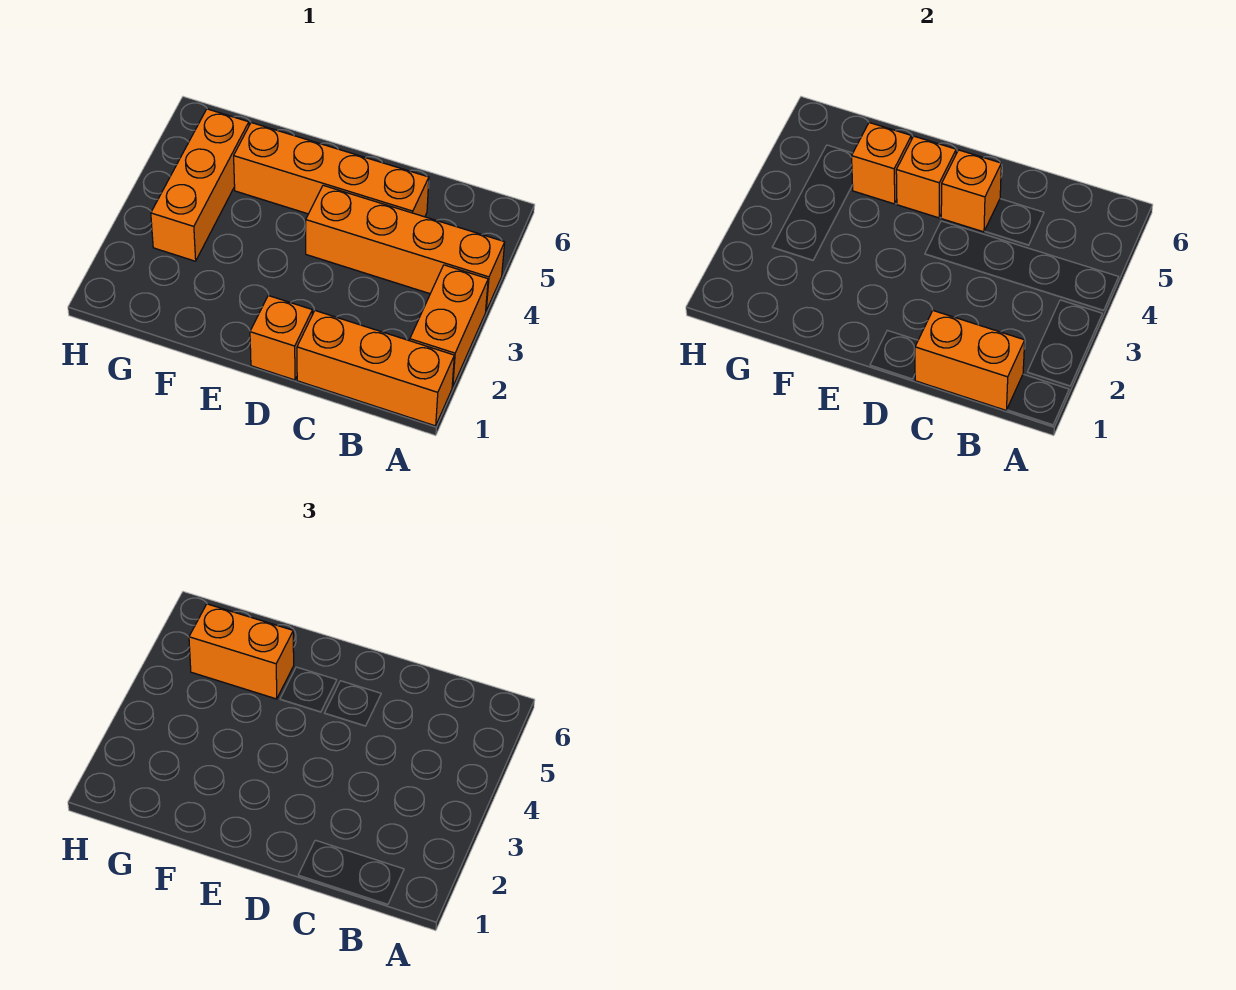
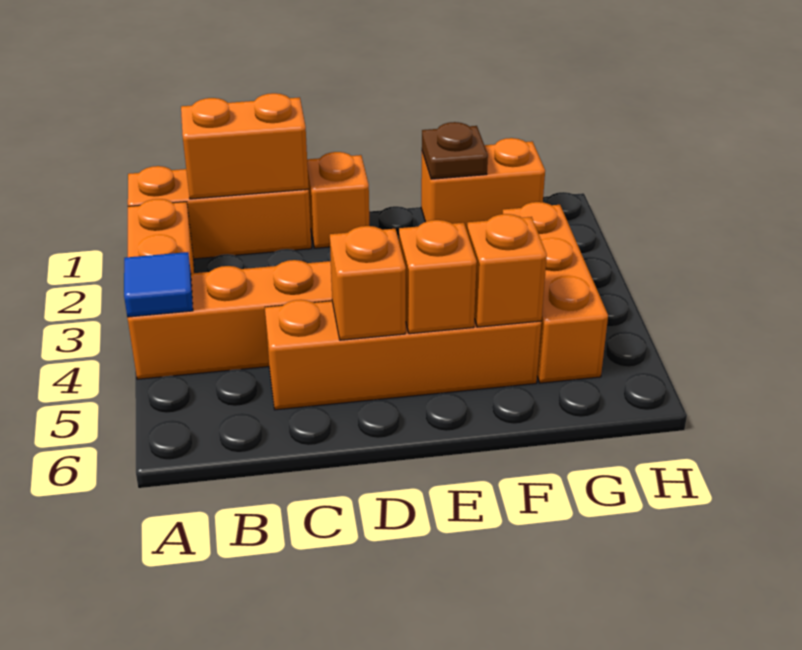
none -> blue 1x1 tile [124,252,193,317]
none -> brown 1x1 plate [422,122,488,179]
orange 1x2 brick [189,604,294,699] -> orange 1x2 brick moved to [421,138,545,230]

